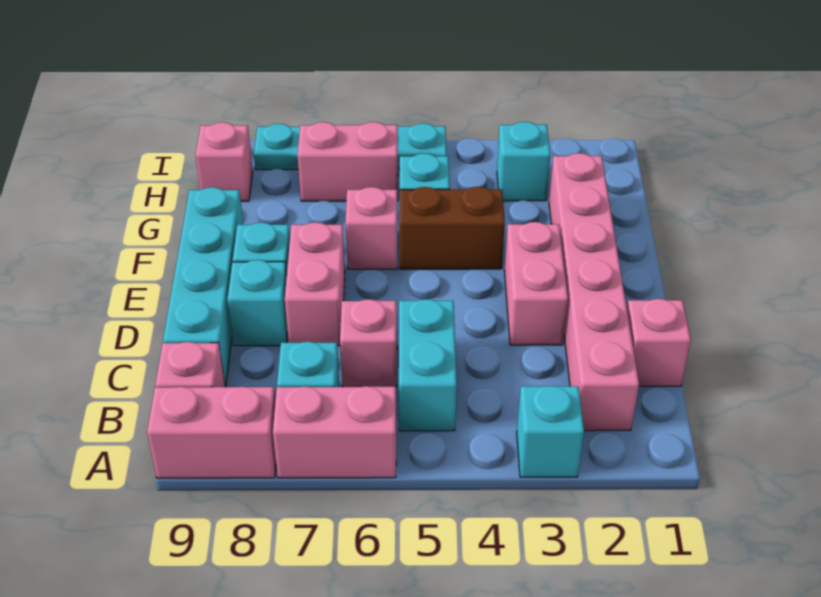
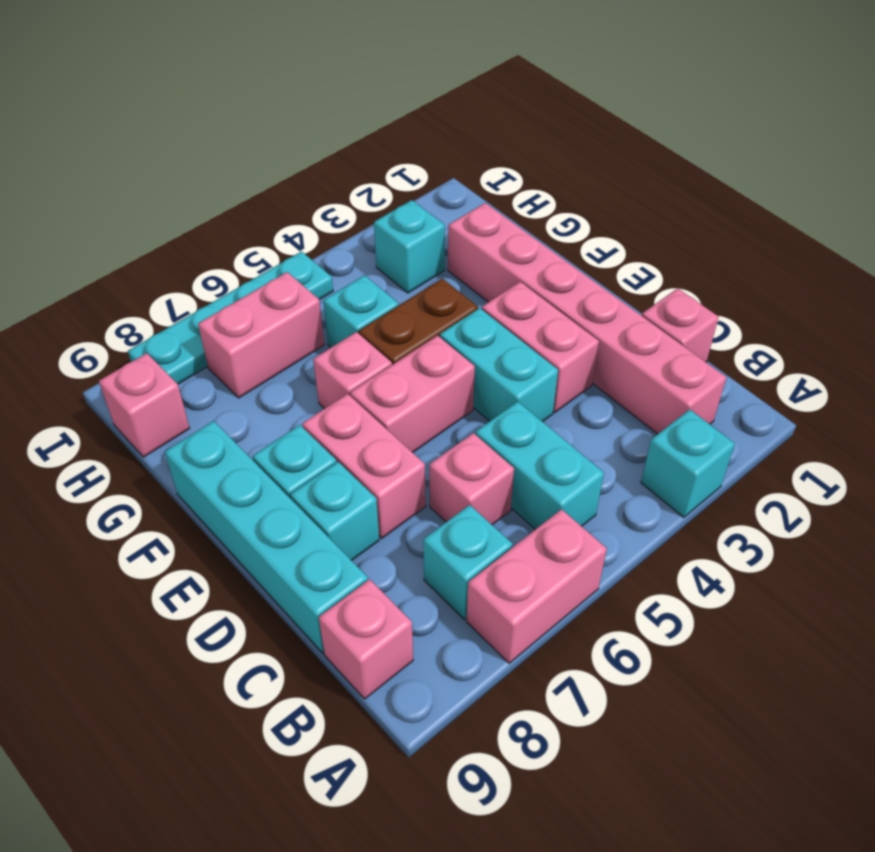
pink 1x2 brick [147,387,276,478] -> pink 1x2 brick moved to [350,336,475,453]
none -> cyan 1x2 brick [440,308,558,422]

